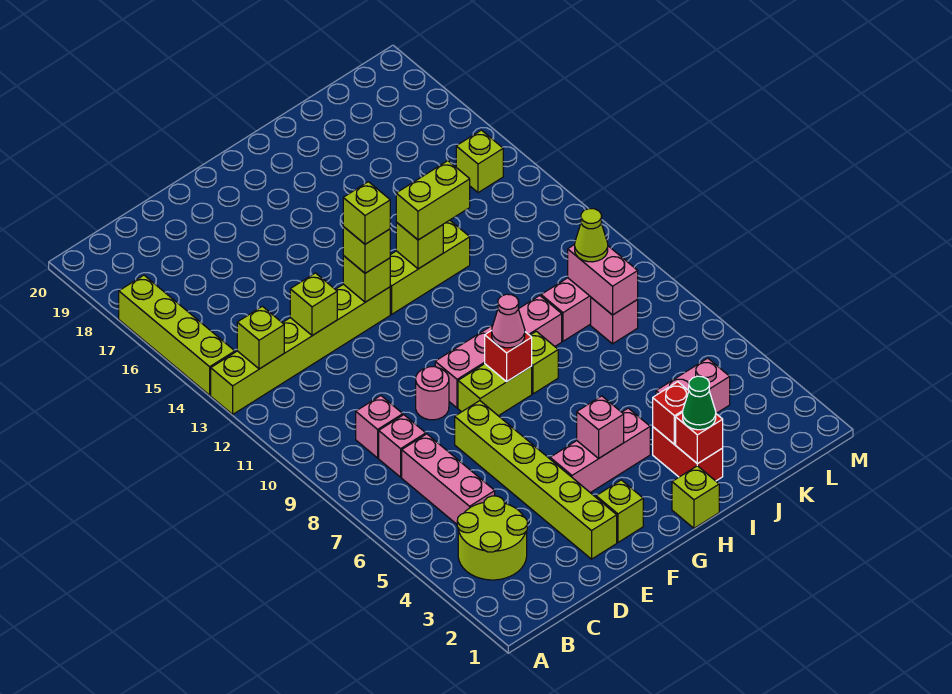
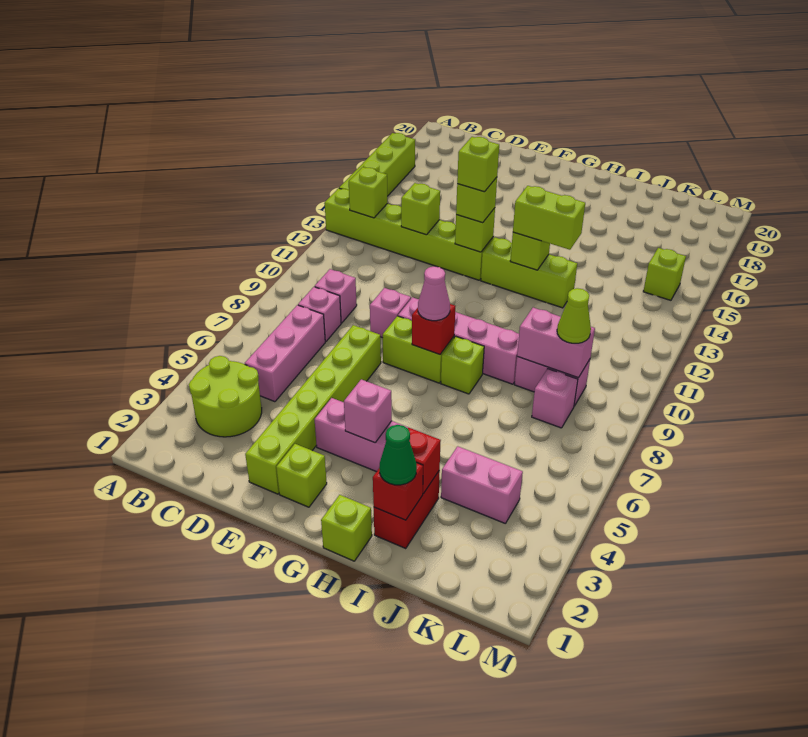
pink 1x1 round brick [416,367,449,420] -> pink 1x1 brick [370,288,411,338]
pink 1x2 brick [568,245,638,315] -> pink 1x2 brick turned to [517,308,595,378]

